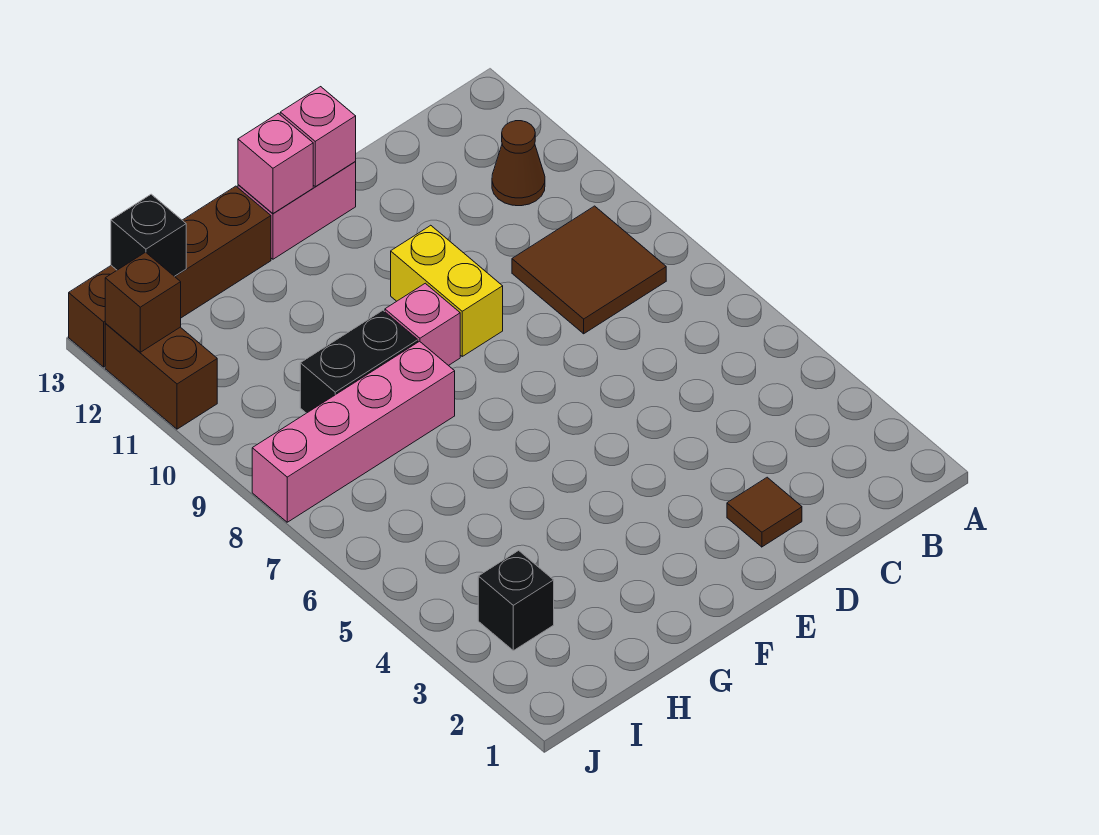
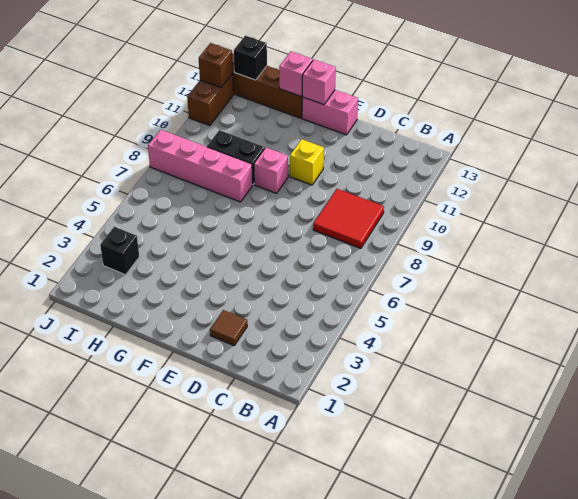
brown 2x2 tile [512,206,666,334] -> red 2x2 tile [313,189,384,248]
brown 1x1 cone [492,121,545,206] -> none
yellow 1x2 brick [391,225,503,356] -> yellow 1x1 brick [290,139,324,185]
pink 1x1 brick [280,87,356,187] -> pink 1x1 brick moved to [279,52,313,96]

